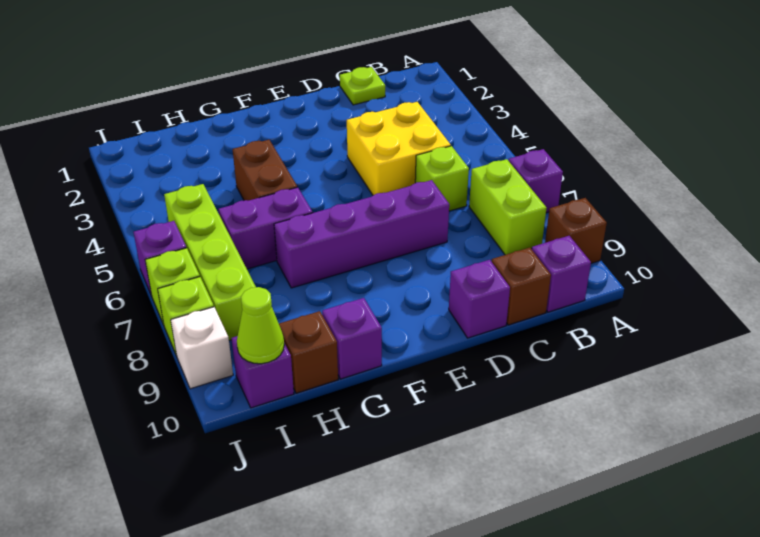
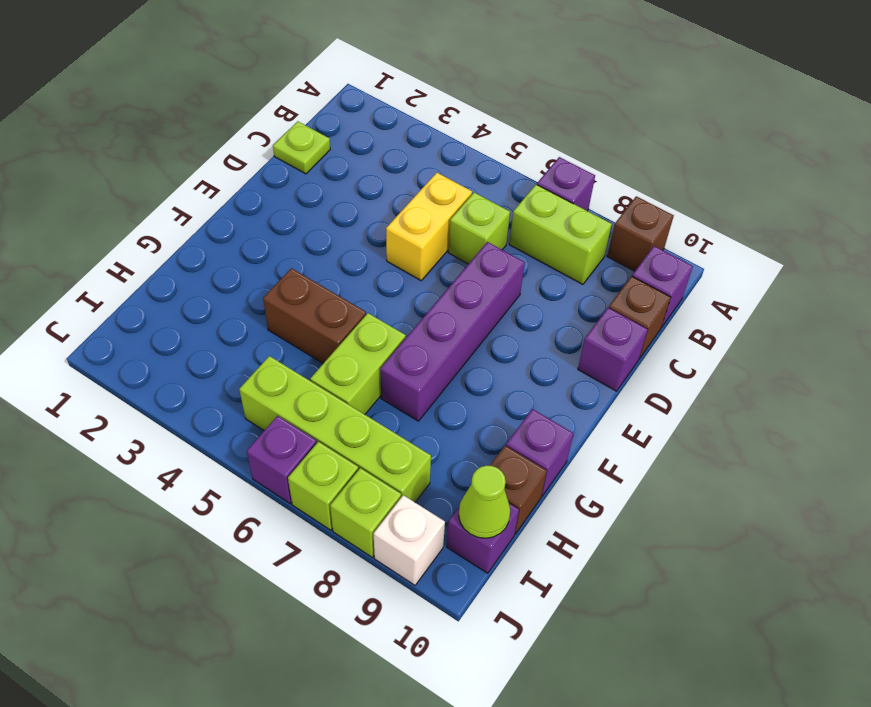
yellow 2x2 brick [347,102,451,195] -> yellow 1x2 brick [386,173,472,280]
purple 1x2 brick [218,187,313,269] -> lime 1x2 brick [310,313,406,414]

